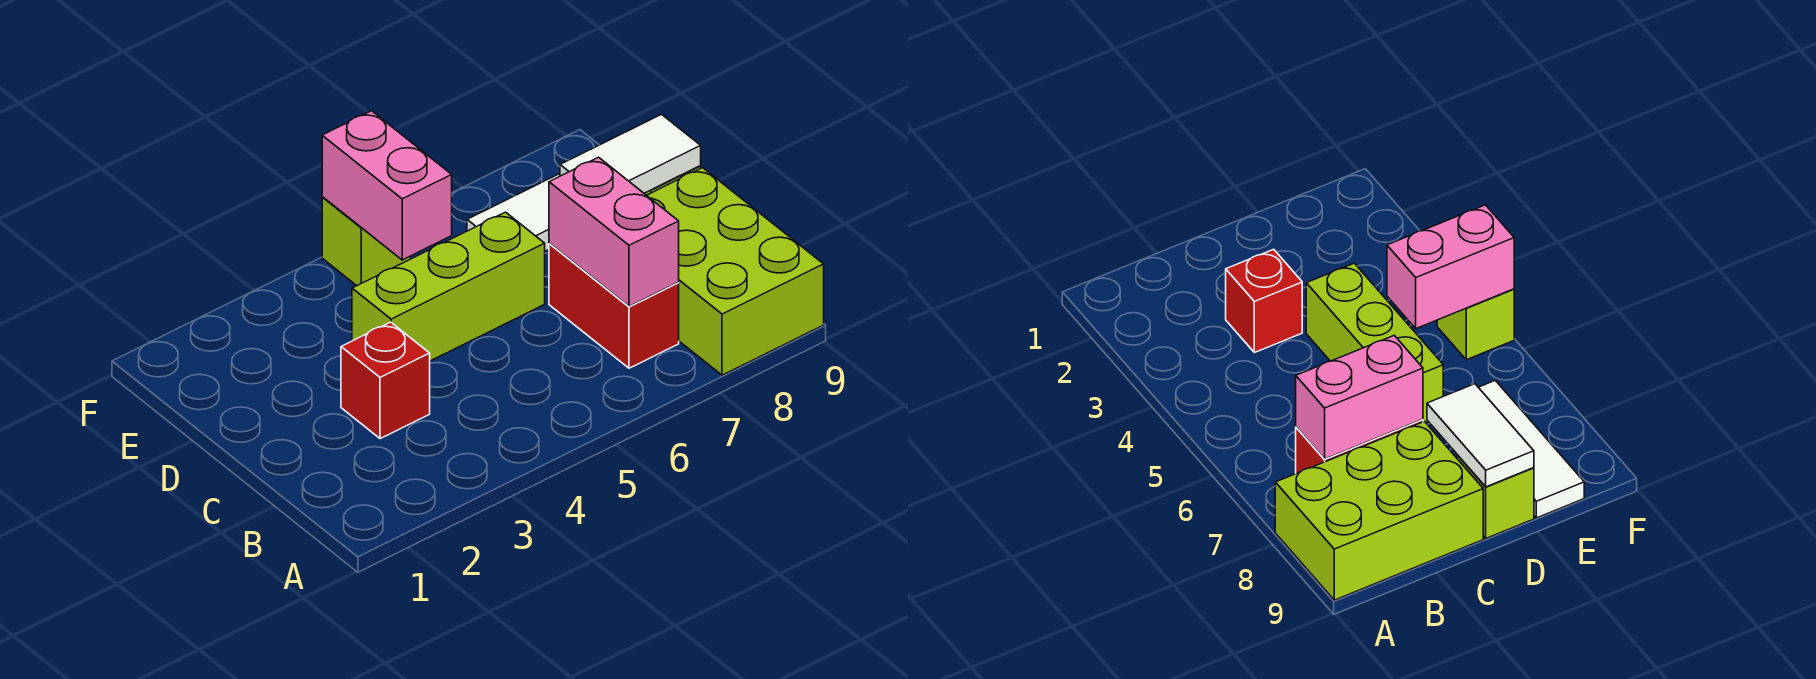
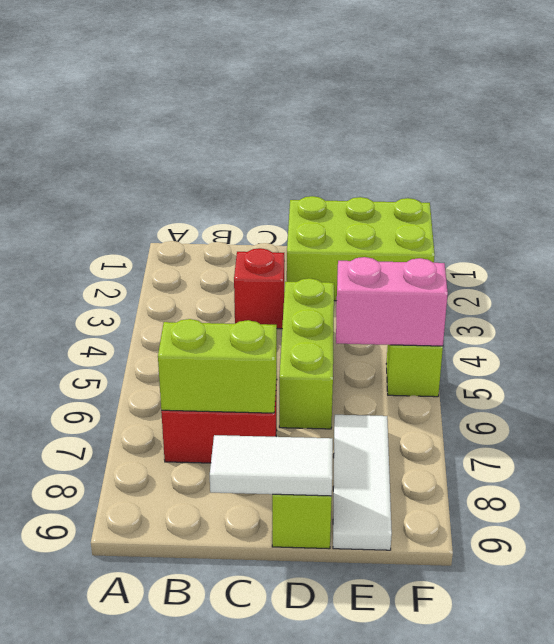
lime 2x3 brick [647,168,824,375] -> lime 2x3 brick moved to [287,196,435,301]
pink 1x2 brick [549,157,679,306] -> lime 1x2 brick [158,319,277,413]
white 1x2 tile [560,114,701,193] -> white 1x2 tile turned to [210,435,333,496]

